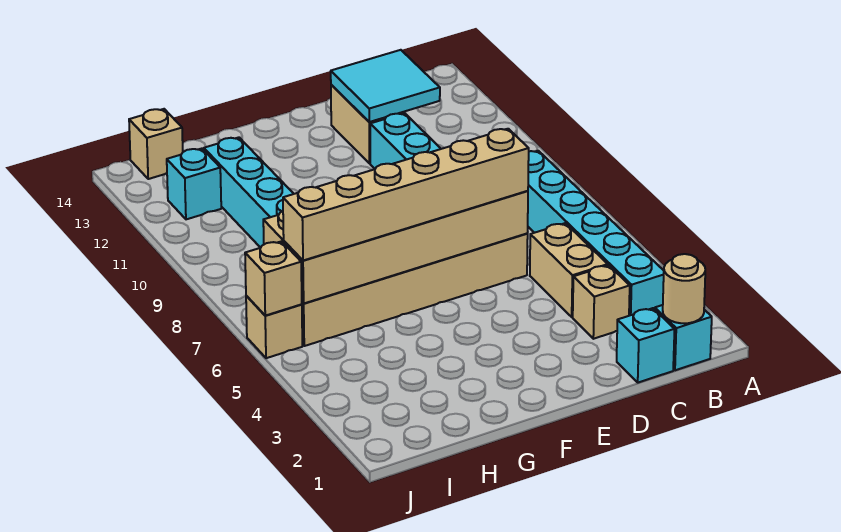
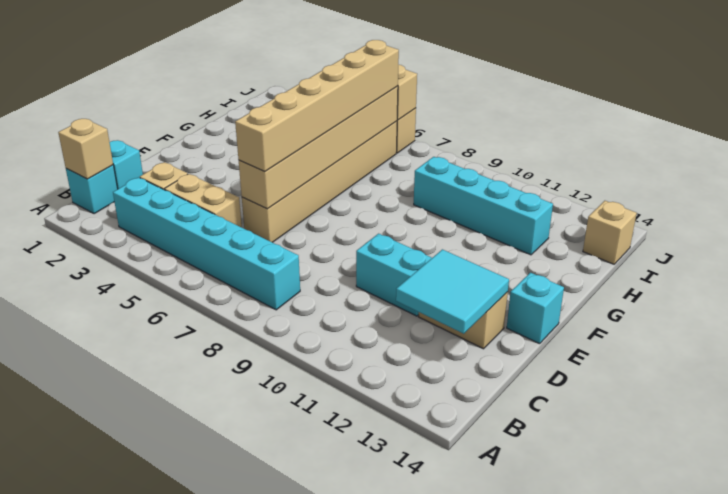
tan 1x1 round brick [663,254,705,323] -> tan 1x1 brick [58,119,113,179]
tan 2x6 brick [263,191,528,303] -> tan 1x6 brick [239,86,398,209]
cyan 1x1 brick [167,149,221,219] -> cyan 1x1 brick moved to [507,273,564,344]

